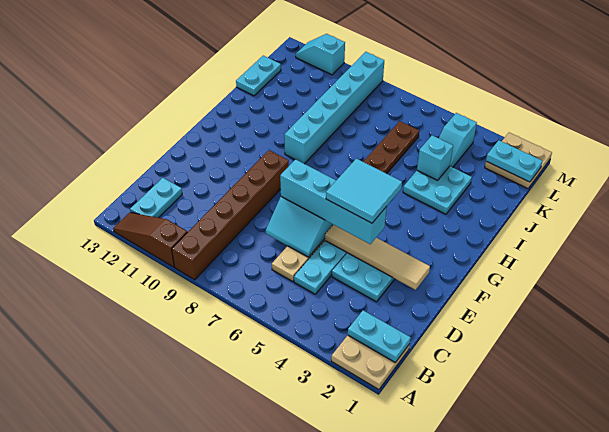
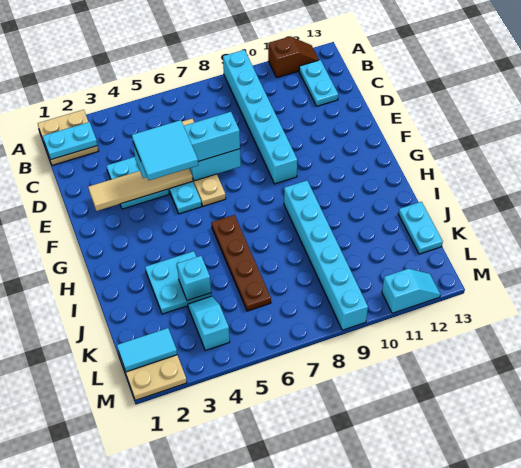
brown 1x6 brick [172,150,289,280] -> cyan 1x6 brick [223,50,297,184]
brown 1x3 slope [113,212,187,267] -> brown 1x2 slope [268,37,319,78]
cyan 1x2 plate [486,140,542,182] -> cyan 1x2 tile [117,328,177,372]

